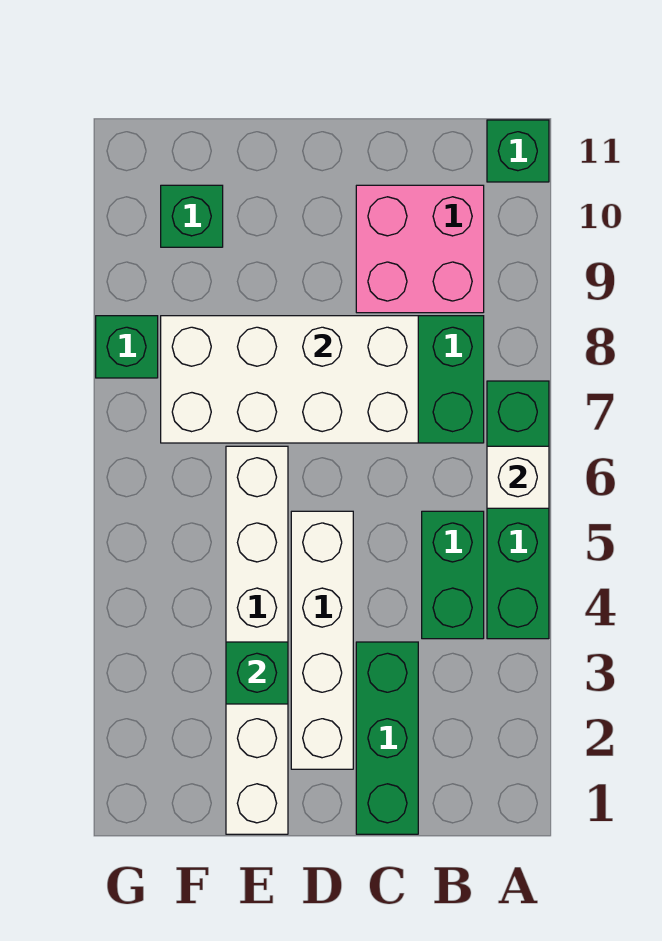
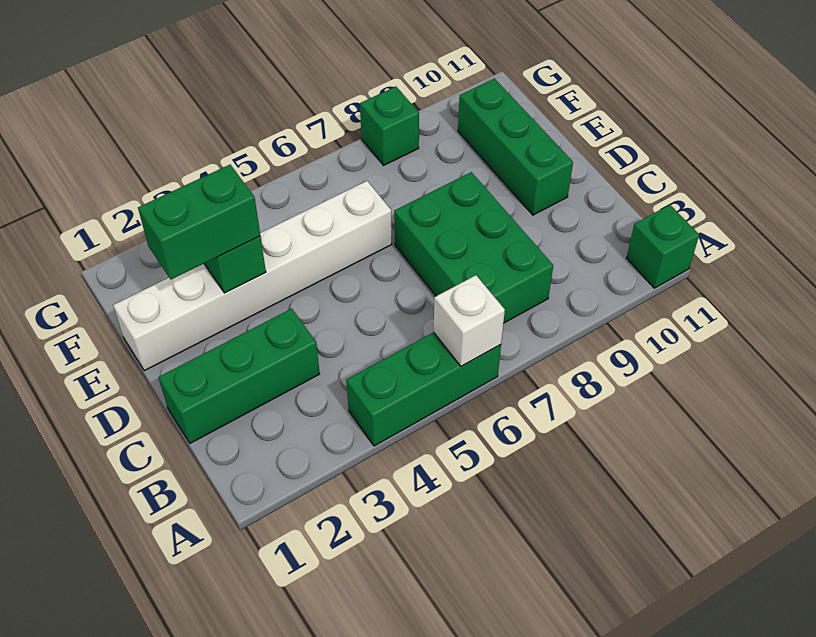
green 1x4 brick [487,381,549,639] -> green 1x3 brick [346,332,501,446]
green 1x2 brick [422,511,484,639] -> green 1x2 brick moved to [138,165,260,279]
pink 2x2 brick [356,185,484,313] -> none
white 2x4 brick [161,316,418,443] -> none
white 1x4 brick [291,511,353,769] -> none
green 1x1 brick [161,185,223,247] -> green 1x3 brick [458,79,573,215]

